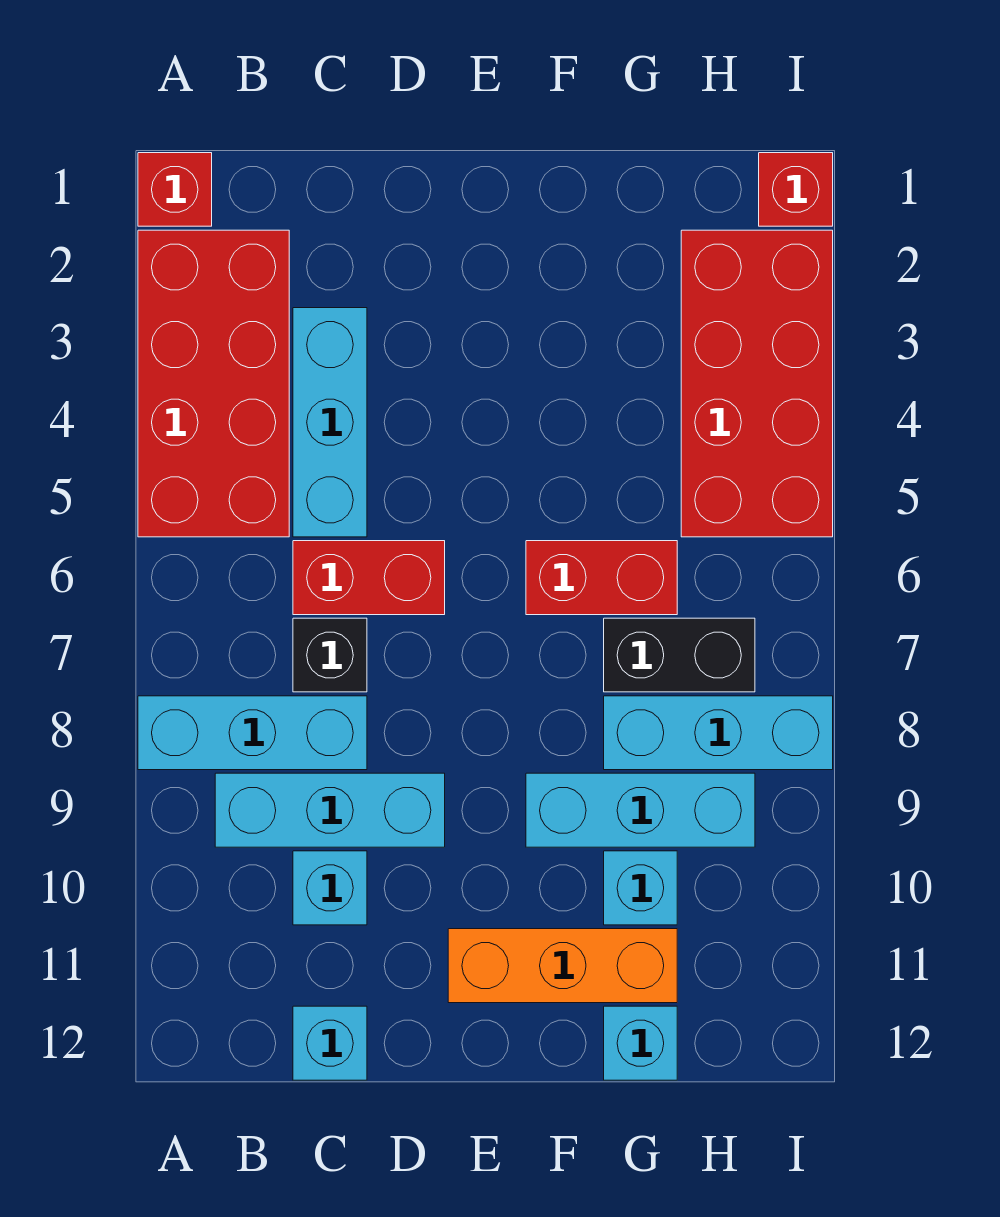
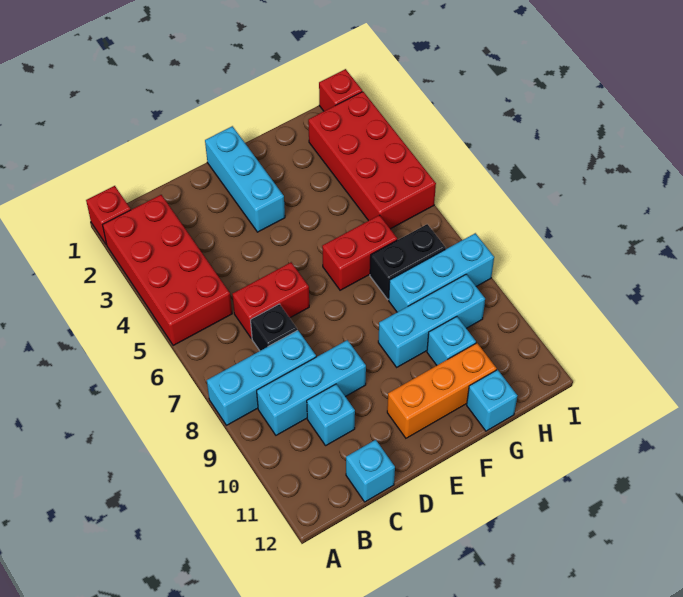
cyan 1x3 brick [293,308,367,537] -> cyan 1x3 brick moved to [205,126,285,232]

